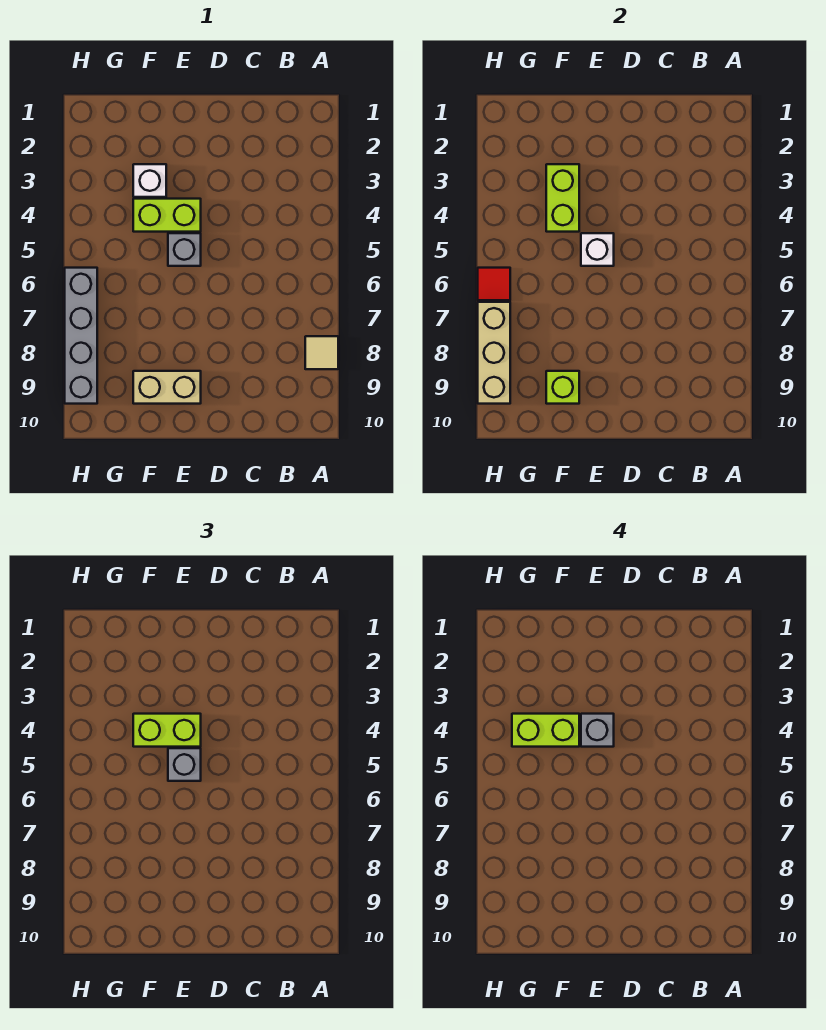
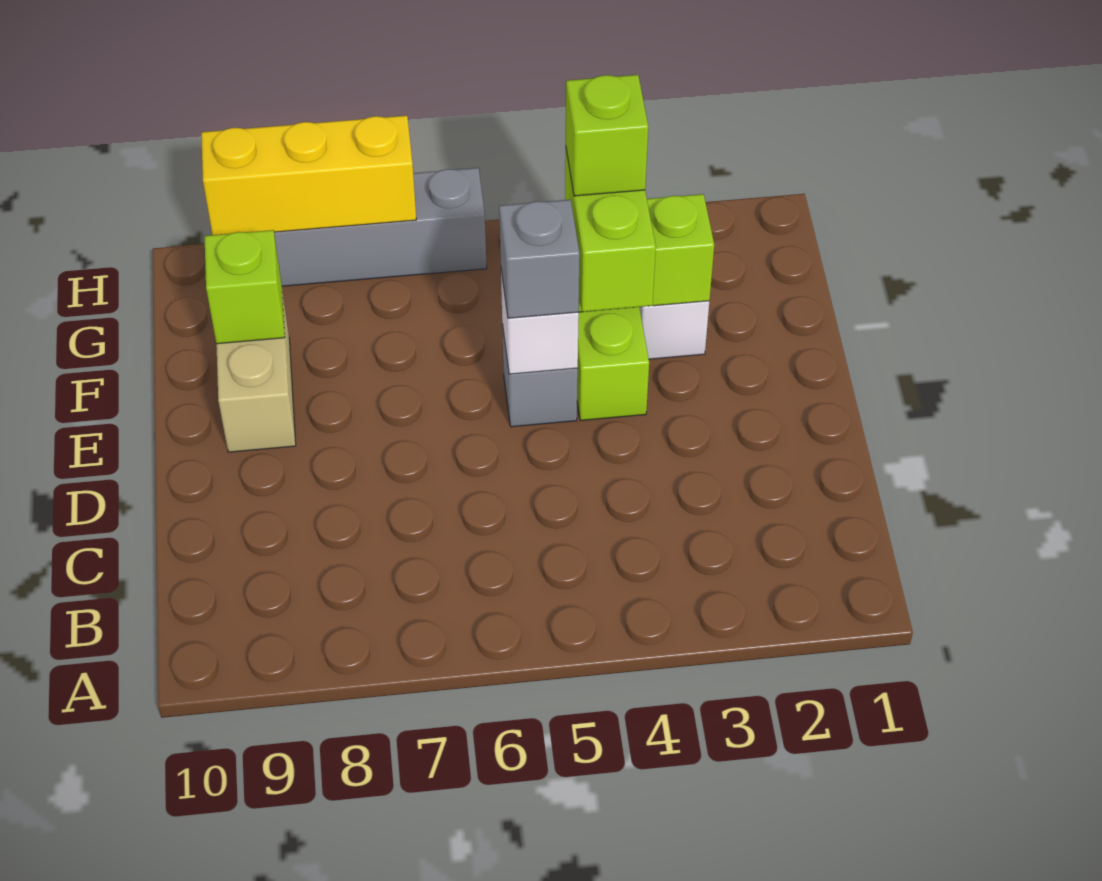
tan 1x1 tile [305,336,338,369] -> none
grey 1x1 brick [581,714,614,747] -> none
lime 1x2 brick [512,714,579,747] -> lime 1x1 brick [566,75,648,196]
red 1x1 tile [478,268,510,300] -> none
tan 1x3 brick [478,302,510,404] -> yellow 1x3 brick [201,116,416,235]

